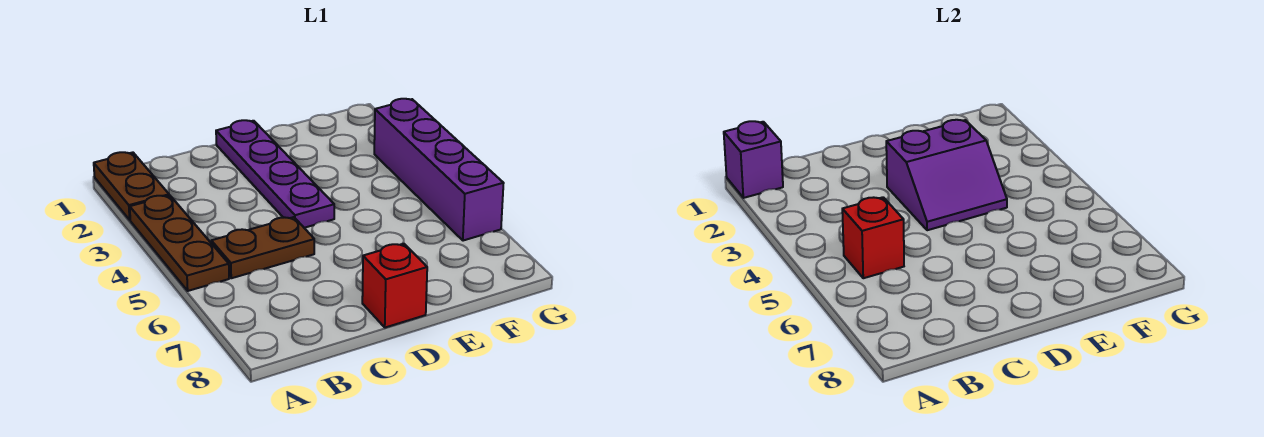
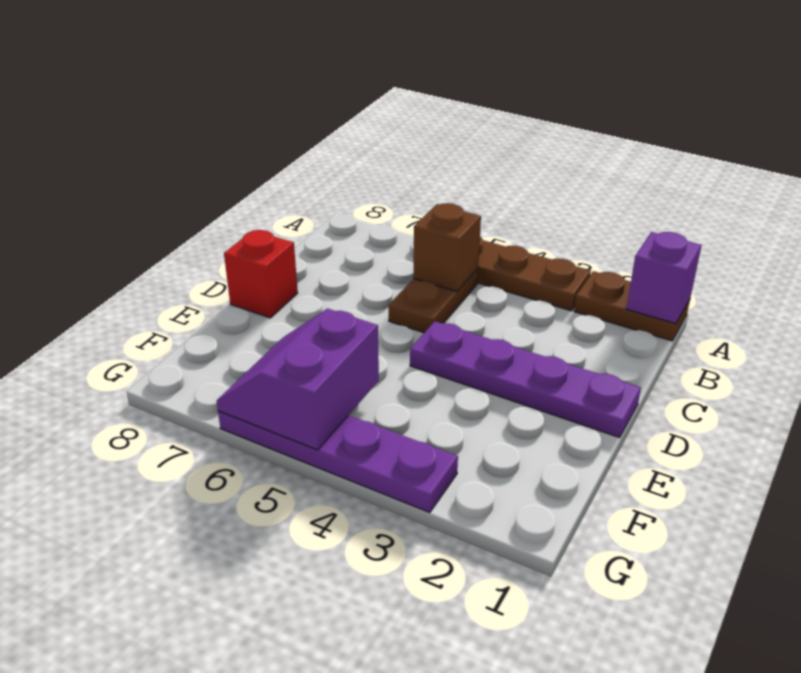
red 1x1 brick [842,197,904,278] -> brown 1x1 brick [413,203,481,291]
purple 2x2 slope [886,120,1007,230] -> purple 2x2 slope moved to [217,309,379,450]
purple 1x4 brick [374,99,504,241] -> purple 1x4 plate [218,411,458,512]

